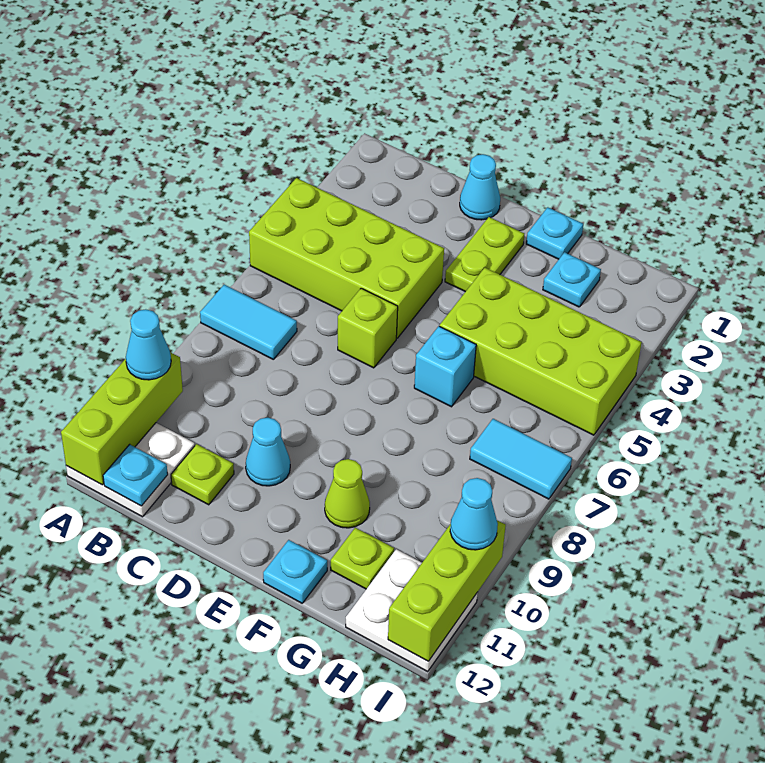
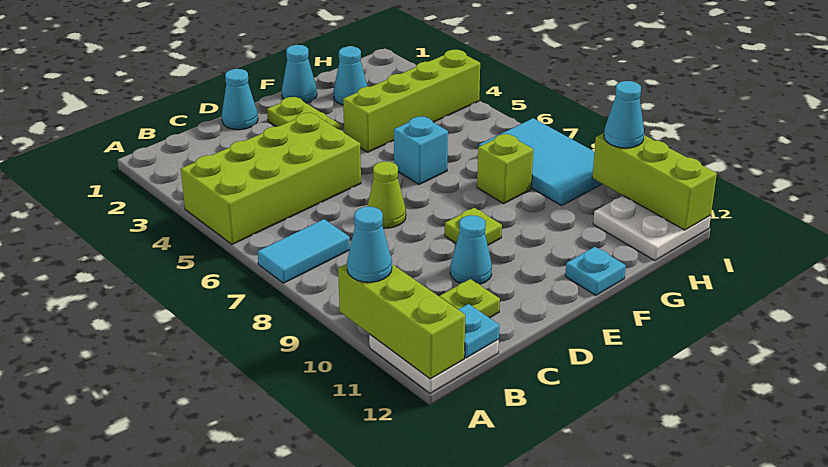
lime 1x1 brick [338,288,398,368] -> lime 1x1 brick moved to [477,134,533,203]
cyan 1x1 plate [526,207,583,259] -> cyan 1x1 cone [282,45,317,103]
lime 2x4 brick [440,268,642,435] -> lime 1x4 brick [343,50,480,152]
lime 1x1 cone [325,459,370,528] -> lime 1x1 cone moved to [367,162,406,228]
cyan 1x1 plate [543,252,601,307] -> cyan 1x1 cone [333,46,367,105]
lime 1x1 plate [331,528,394,589] -> lime 1x1 plate moved to [445,208,502,245]
cyan 1x2 tile [470,419,572,499] -> cyan 2x3 tile [479,118,602,206]

